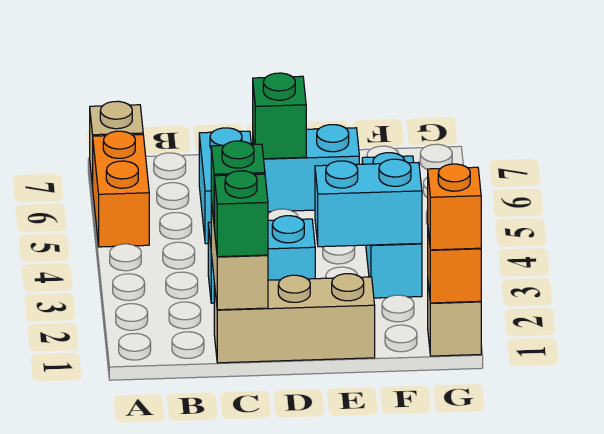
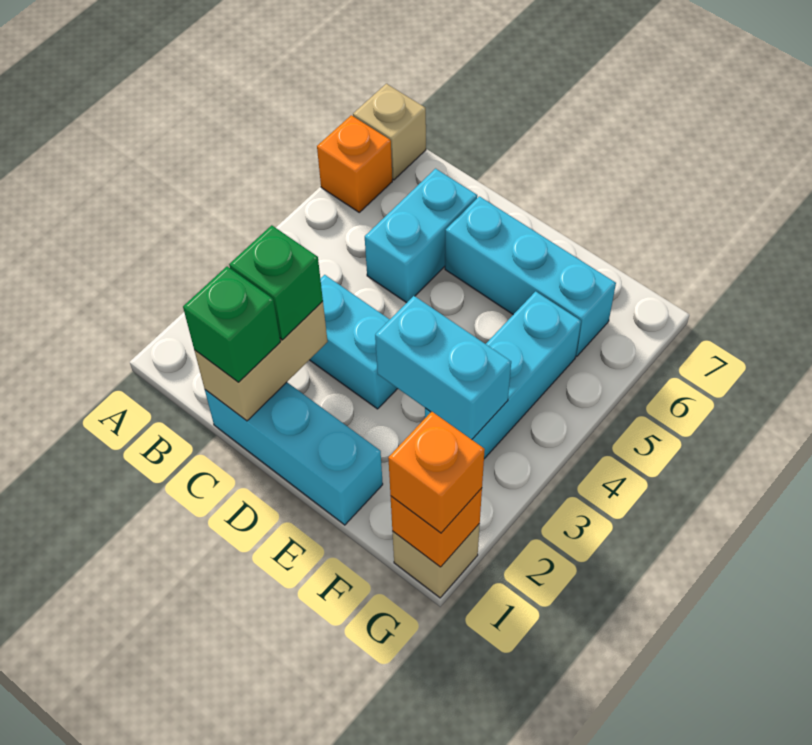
orange 1x2 brick [93,131,149,247] -> orange 1x1 brick [317,115,392,212]
tan 1x3 brick [214,274,375,363] -> cyan 1x3 brick [205,382,383,525]
cyan 1x2 brick [253,125,359,212] -> cyan 1x3 brick [445,196,616,357]
green 1x1 brick [253,73,306,159] -> none

